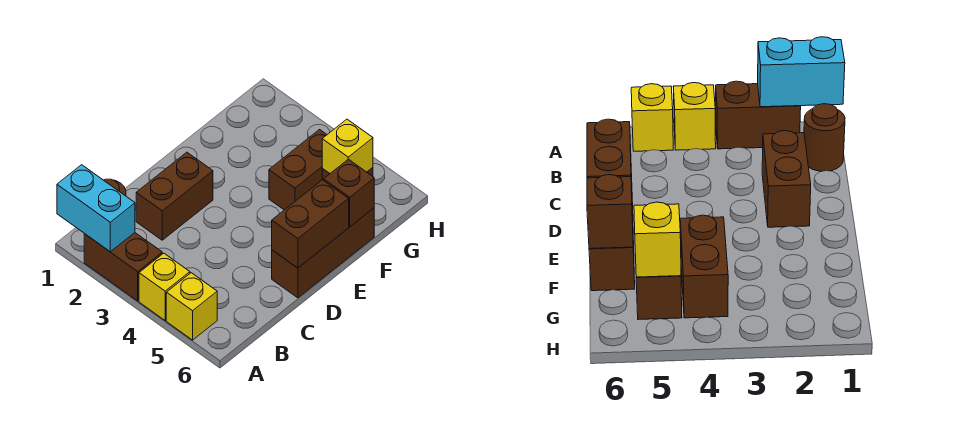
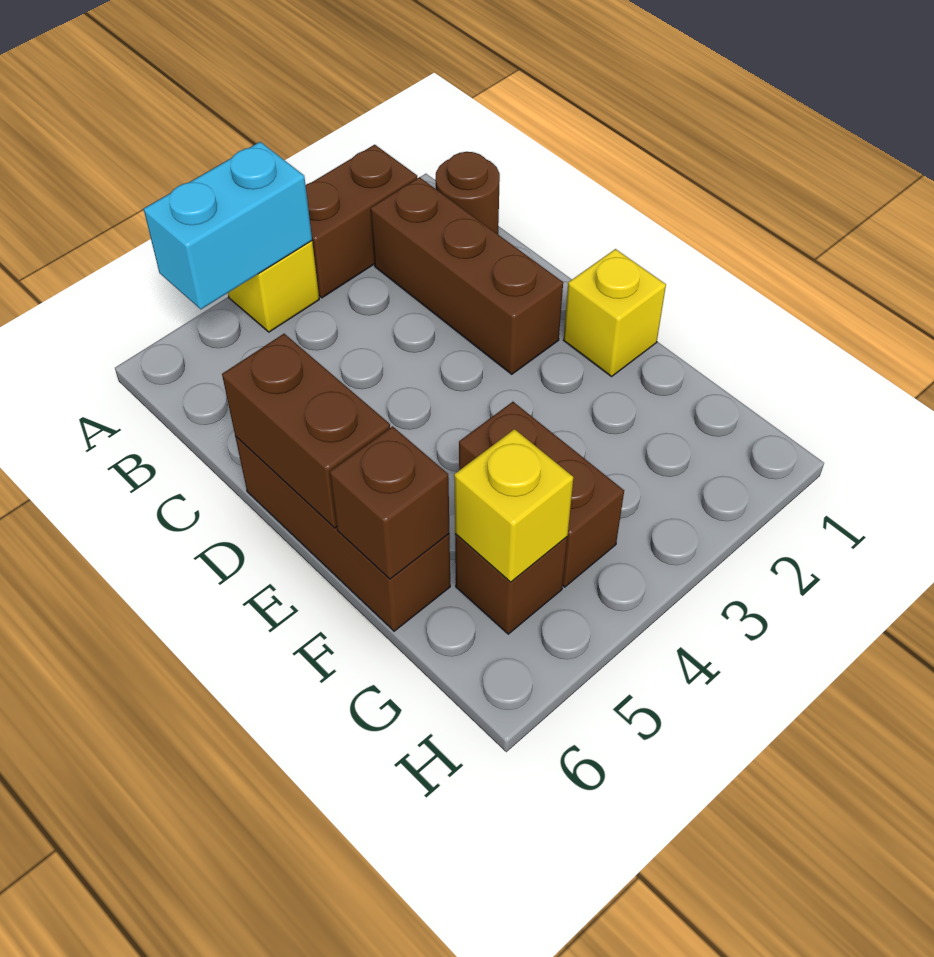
cyan 1x2 brick [57,165,135,252] -> cyan 1x2 brick moved to [144,142,312,309]
yellow 1x1 brick [166,273,217,340] -> yellow 1x1 brick moved to [564,249,666,377]
brown 1x2 brick [136,152,213,240] -> brown 1x3 brick [371,177,563,374]

